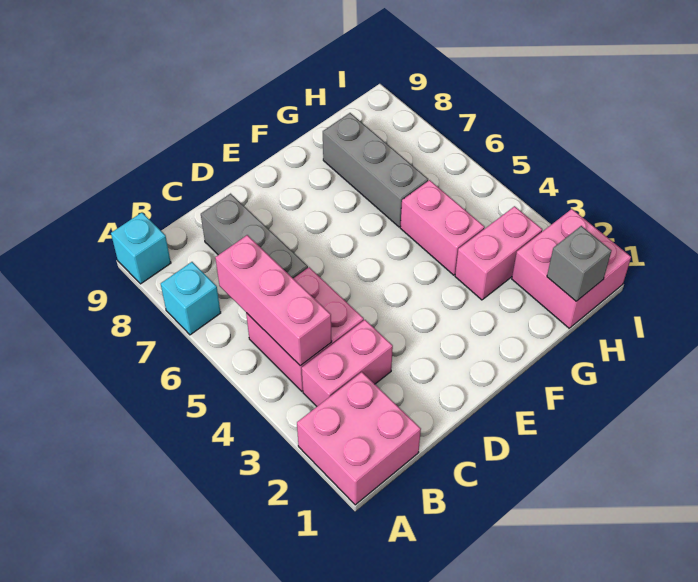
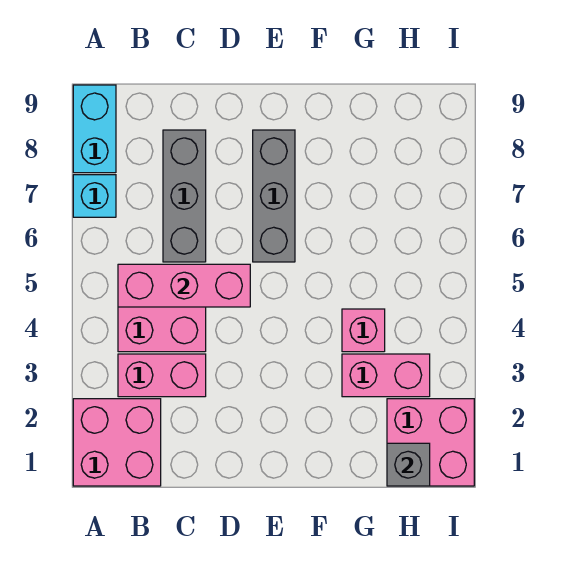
cyan 1x1 brick [111,213,171,284] -> cyan 1x2 brick [73,85,116,173]
pink 1x3 brick [215,235,332,366] -> pink 1x3 brick turned to [118,264,250,307]
pink 1x2 brick [400,180,485,275] -> pink 1x1 brick [342,309,385,352]
grey 1x3 brick [323,113,428,227] -> grey 1x3 brick moved to [253,130,295,262]

